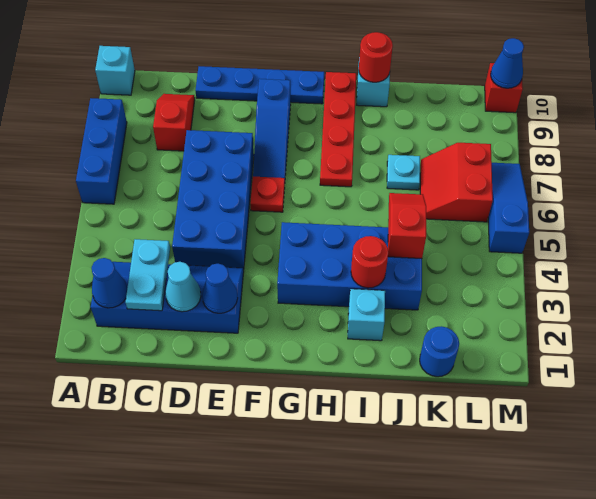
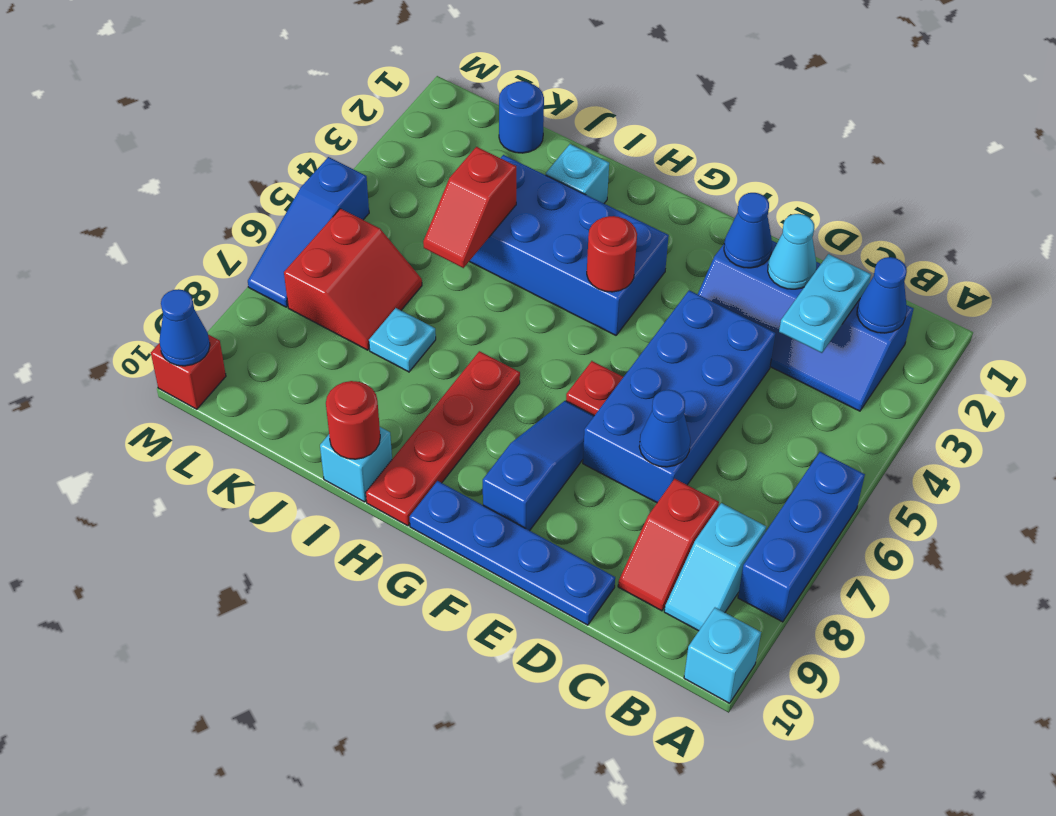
none -> cyan 1x2 slope [664,503,766,631]
none -> blue 1x1 cone [639,390,690,467]
red 1x1 round brick [351,236,388,288] -> red 1x1 round brick moved to [587,216,637,292]

